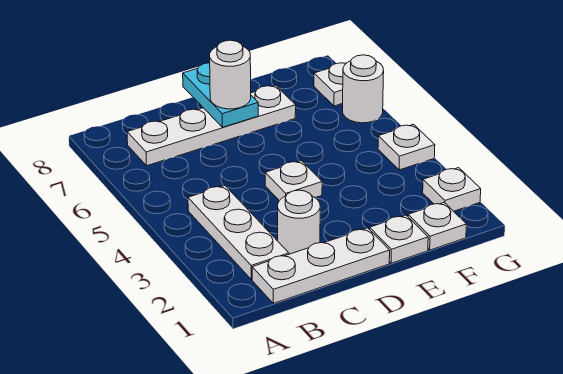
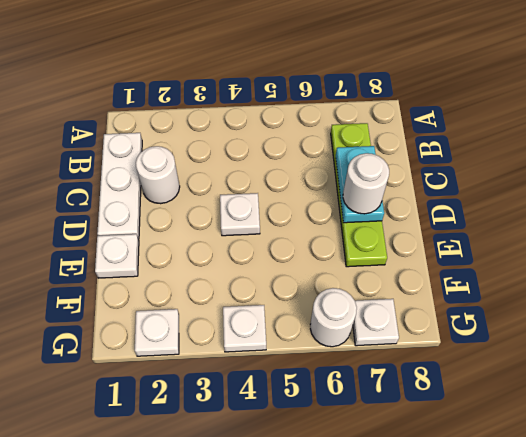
white 1x3 plate [188,186,289,279] -> none
white 1x4 plate [127,85,296,166] -> lime 1x4 plate [331,123,387,267]
cyan 1x2 plate [183,63,258,127] -> cyan 1x2 plate turned to [336,146,384,223]
white 1x1 plate [408,203,466,250] -> none

